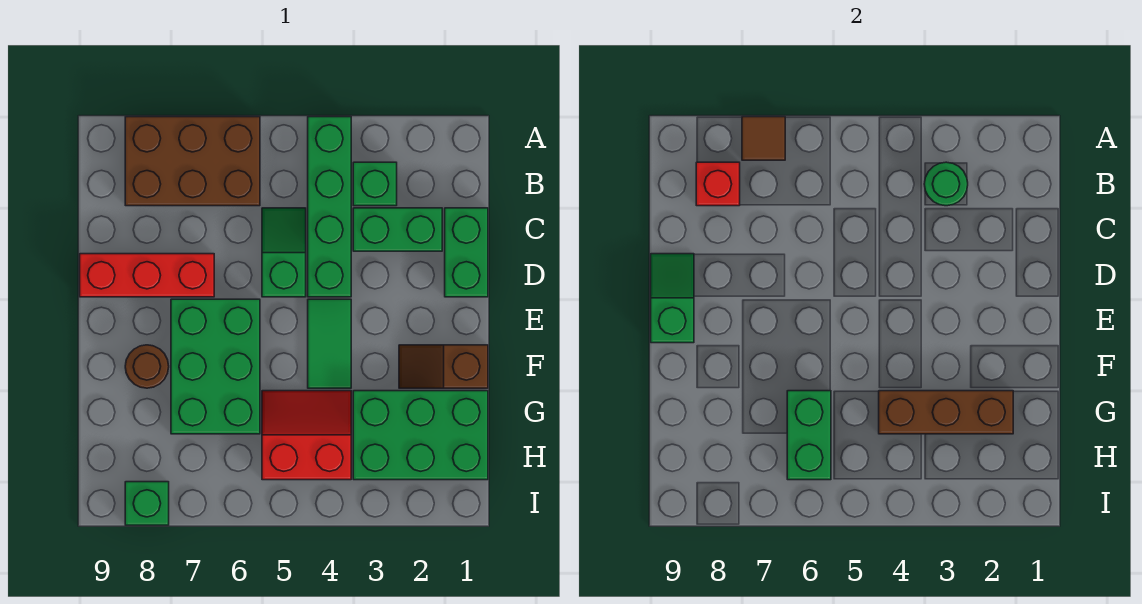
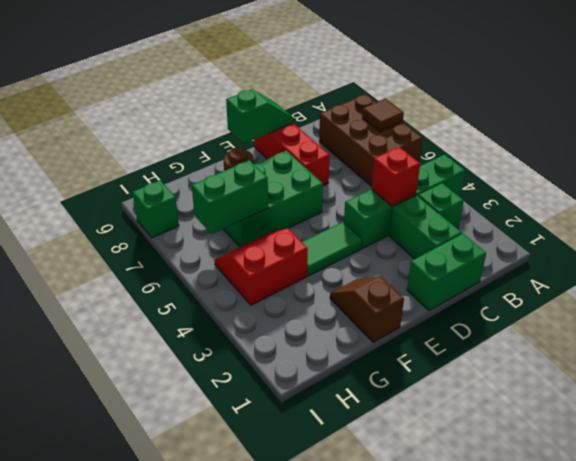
green 1x1 round brick [924,162,968,206] -> none
red 1x1 brick [696,162,740,206] -> red 1x1 brick moved to [372,147,420,206]
green 1x2 slope [262,208,306,297] -> none
green 2x3 brick [353,391,488,480] -> none
brown 1x3 brick [879,391,1013,434] -> none
red 2x2 slope [262,391,351,480] -> red 2x2 slope turned to [214,228,308,305]

